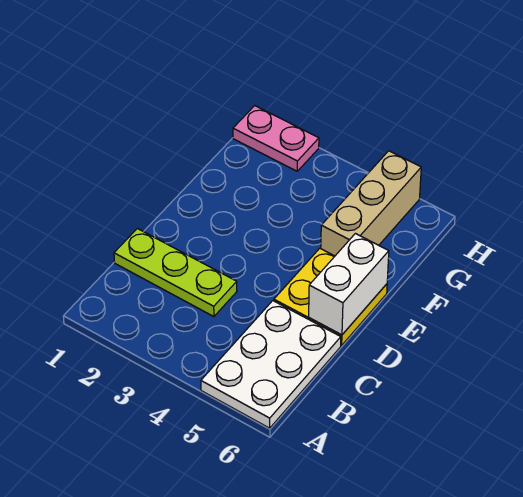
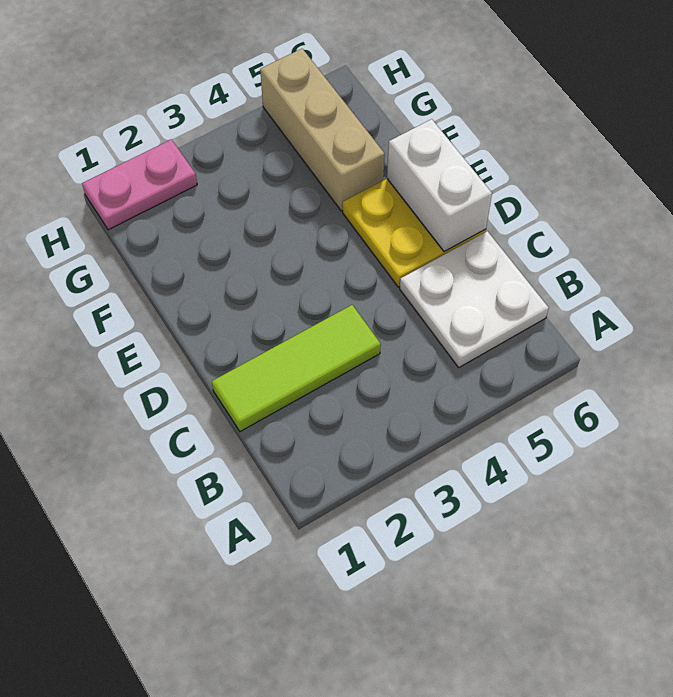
white 2x3 plate [201,301,341,428] -> white 2x2 plate [400,231,549,367]
lime 1x3 plate [114,229,237,317] -> lime 1x3 tile [212,305,381,431]

